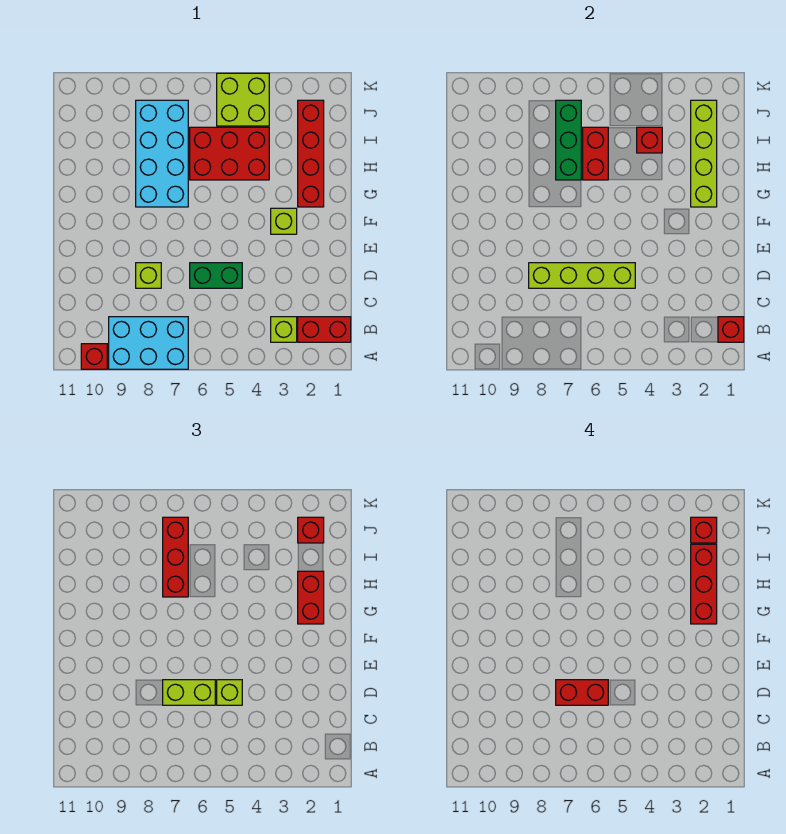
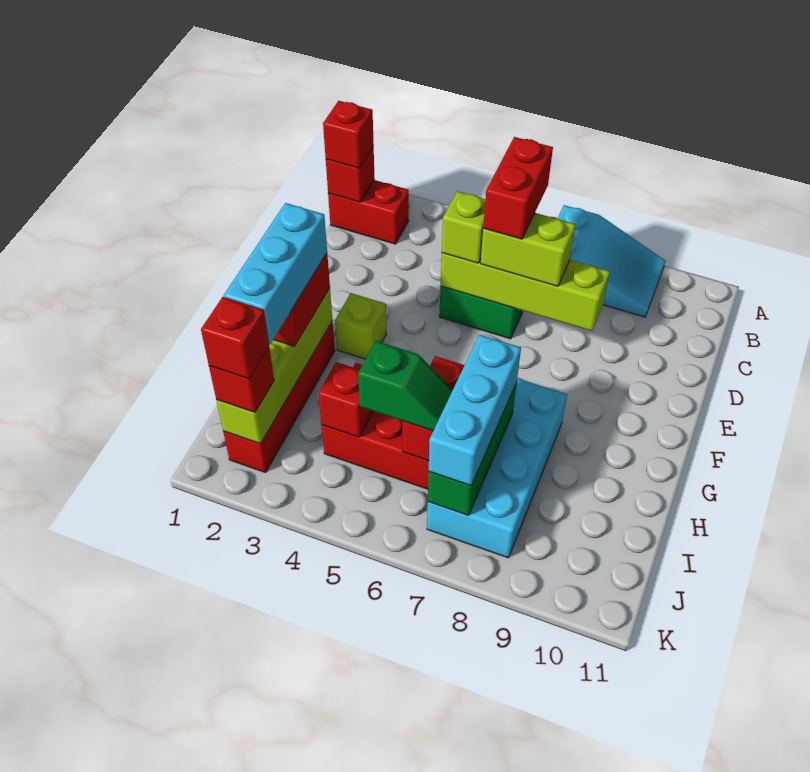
cyan 2x3 brick [109,317,188,369] -> cyan 2x3 slope [558,205,665,317]
red 1x1 brick [81,344,107,369] -> red 1x1 brick moved to [323,101,374,168]
lime 1x1 brick [271,317,297,342] -> none
red 1x2 brick [556,680,608,705] -> red 1x2 brick turned to [483,137,553,239]
lime 1x1 brick [136,263,161,288] -> none
red 1x3 brick [691,544,717,624] -> cyan 1x3 brick [224,203,327,344]
red 1x3 brick [163,517,188,597] -> cyan 1x3 brick [429,335,521,486]
none -> green 1x2 slope [358,341,453,431]
lime 2x2 brick [217,73,269,126] -> none

